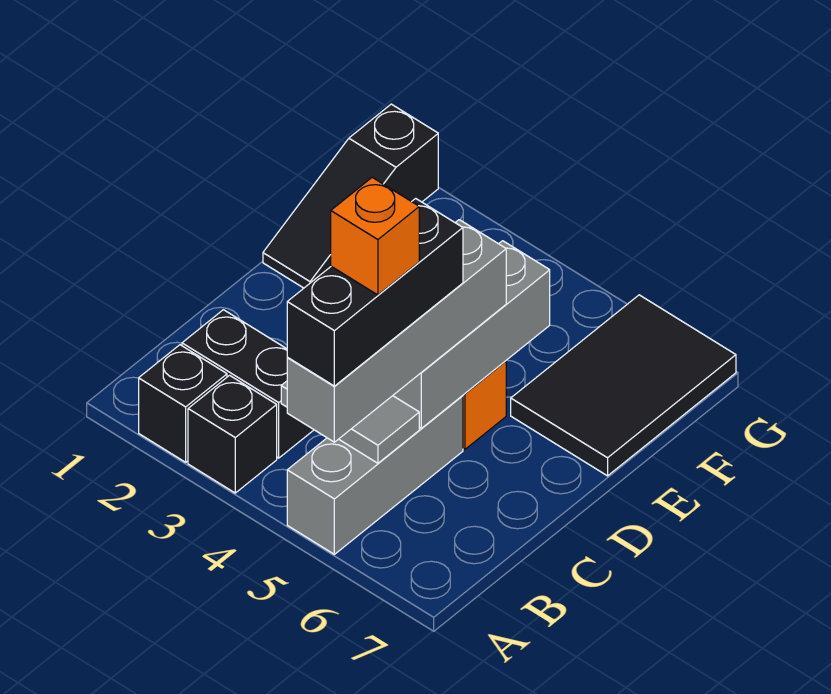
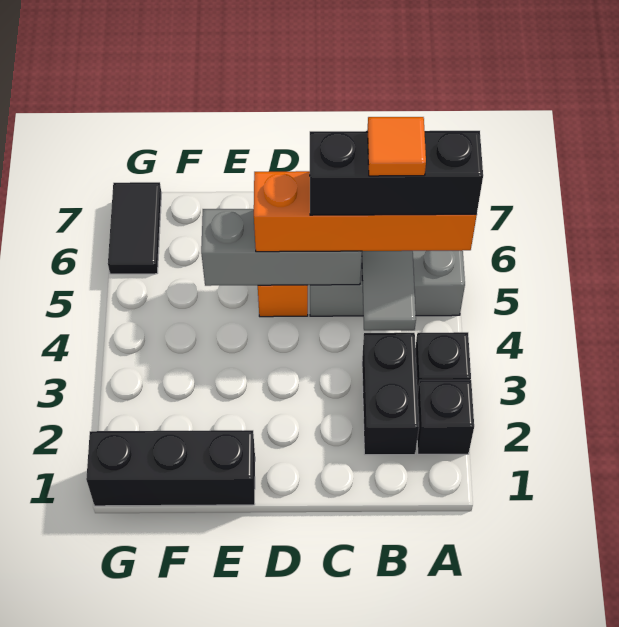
grey 1x4 brick [287,220,506,442] -> orange 1x4 brick [254,171,477,252]
orange 1x1 brick [331,177,419,295] -> orange 1x1 tile [367,117,426,176]
black 1x3 slope [263,104,438,288] -> black 1x3 brick [86,430,255,506]
black 2x3 tile [511,295,736,476] -> black 1x2 tile [108,182,161,274]

